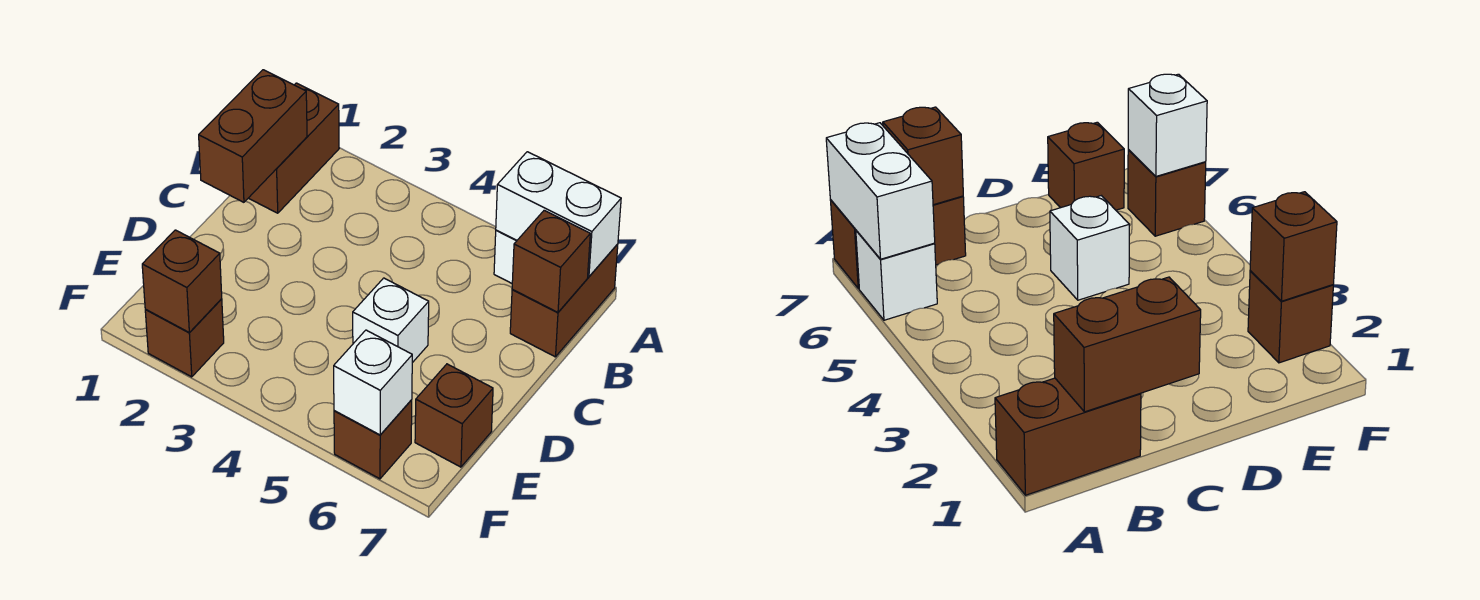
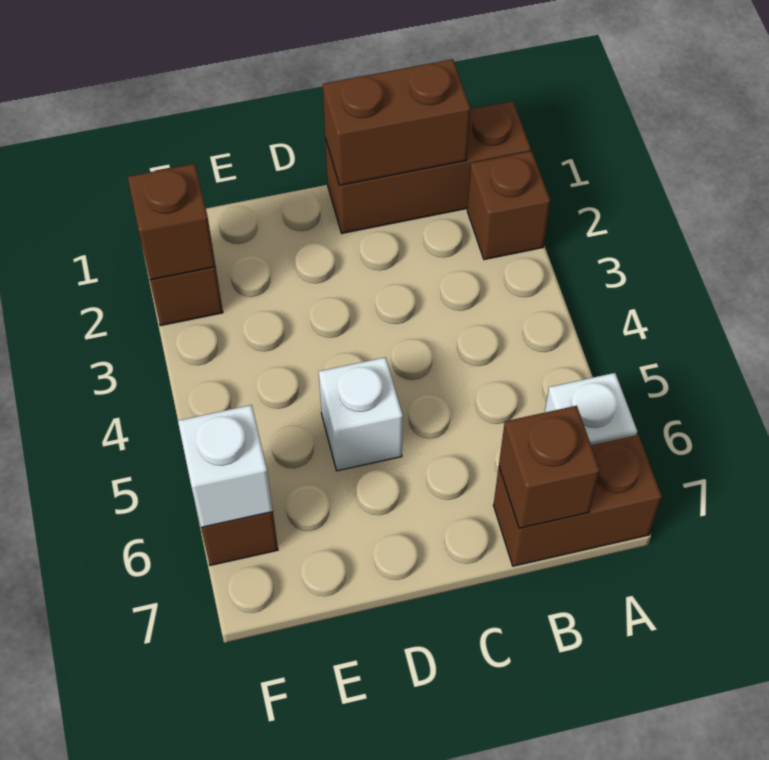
brown 1x2 brick [249,83,339,213] -> brown 1x3 brick [325,101,531,233]
white 1x2 brick [496,152,621,277] -> none
brown 1x1 brick [415,364,493,467] -> brown 1x1 brick moved to [467,151,550,260]

